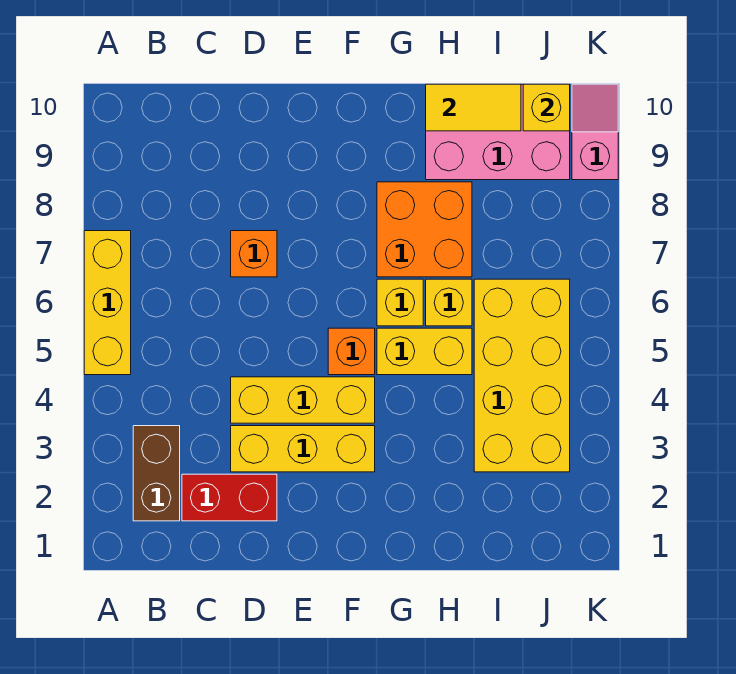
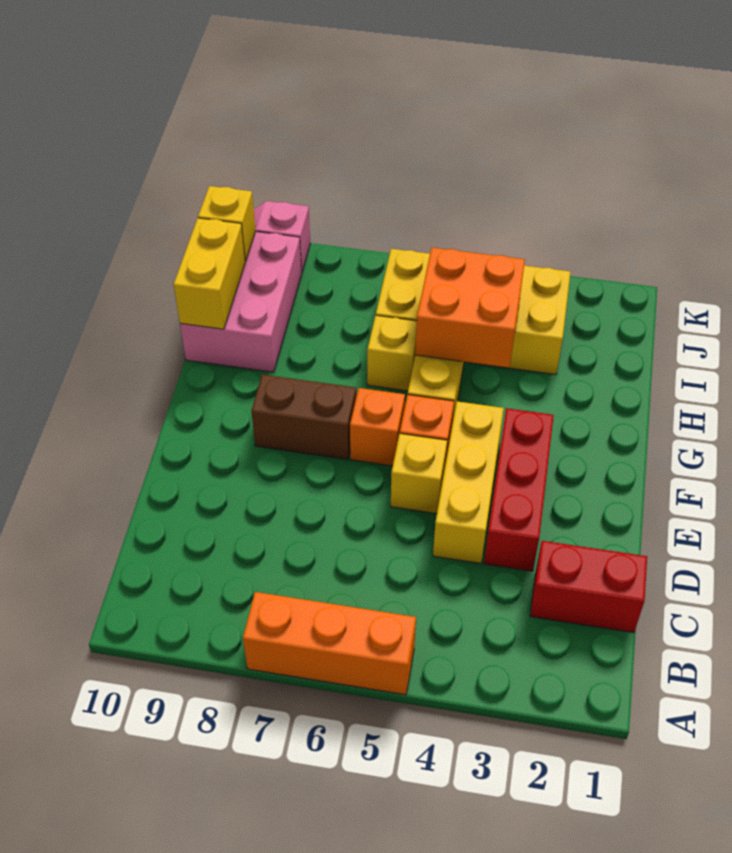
yellow 1x3 brick [84,231,131,375] -> orange 1x3 brick [243,592,416,695]
brown 1x2 brick [133,426,180,521] -> brown 1x2 brick moved to [251,375,356,459]
red 1x2 brick [182,474,277,521] -> red 1x2 brick turned to [530,541,647,633]
yellow 1x3 brick [231,426,375,472] -> red 1x3 brick [484,408,554,571]
orange 1x1 brick [231,231,277,277] -> orange 1x1 brick moved to [350,388,405,466]
yellow 1x1 brick [377,279,423,326] -> yellow 1x1 brick moved to [391,434,447,514]
orange 2x2 brick [377,182,472,277] -> orange 2x2 brick moved to [415,248,525,368]
yellow 1x2 tile [426,84,521,131] -> yellow 1x2 brick [174,218,245,329]

